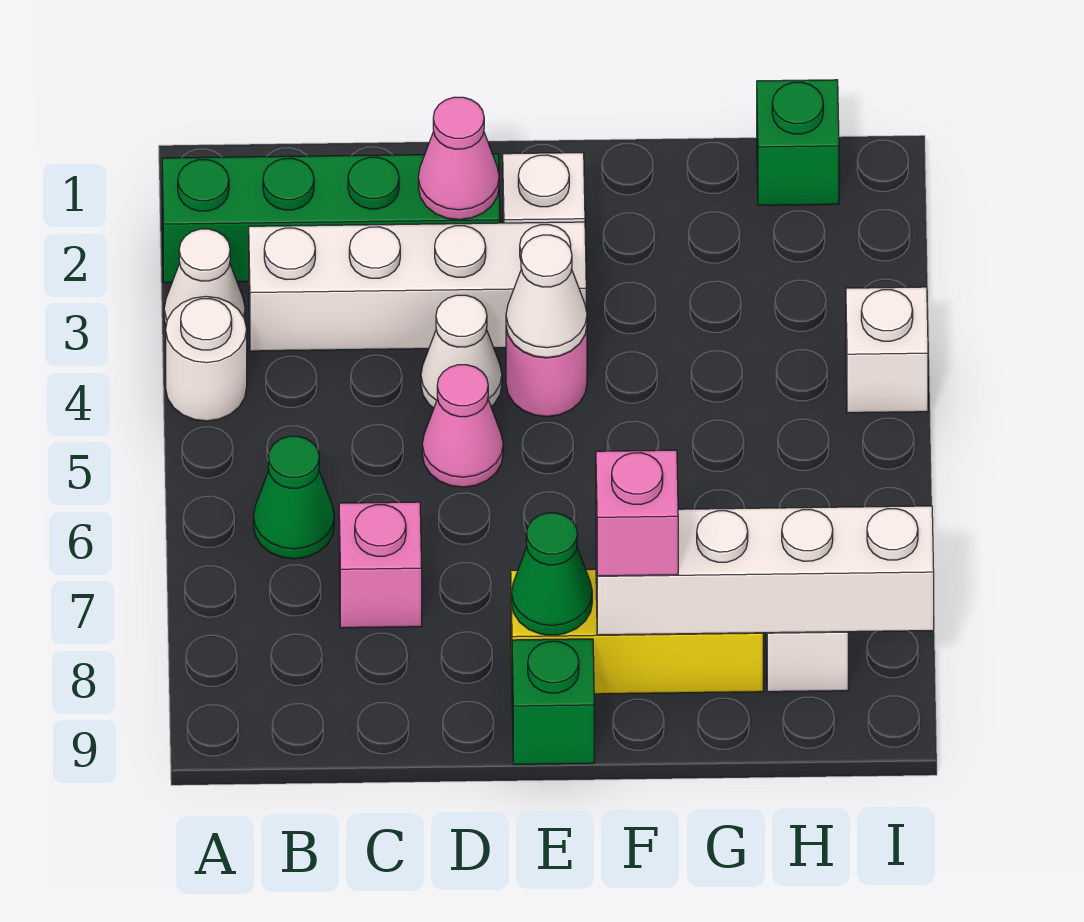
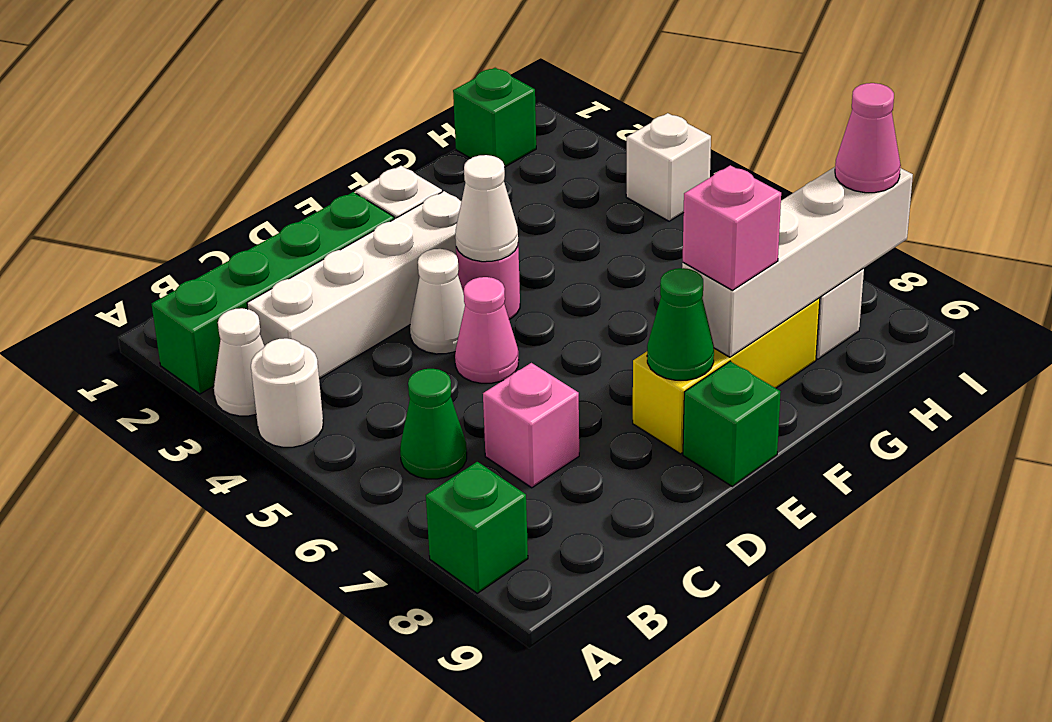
none -> green 1x1 brick [426,462,528,593]
pink 1x1 cone [418,97,499,220] -> pink 1x1 cone moved to [835,83,901,193]

